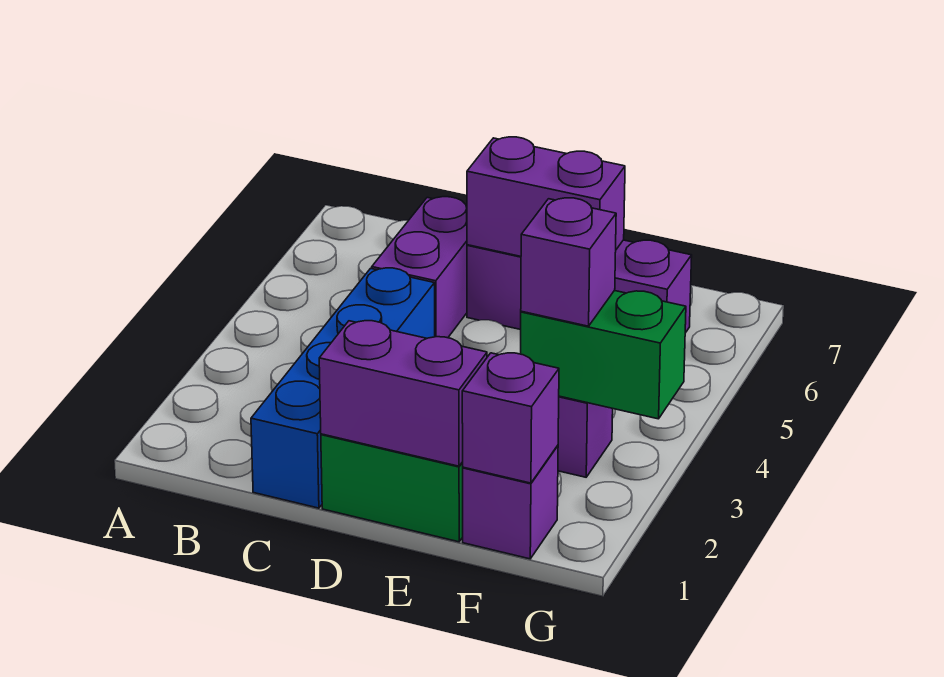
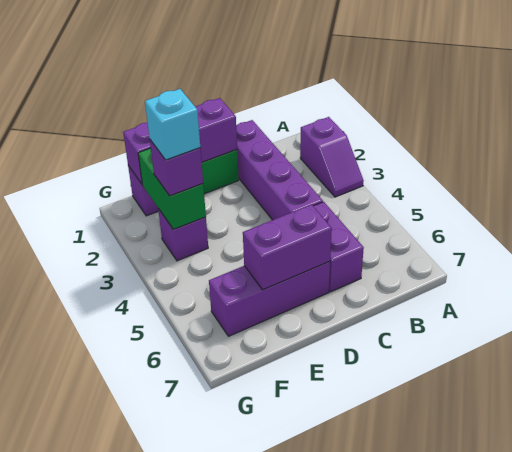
none -> purple 1x2 slope [300,117,364,197]
blue 1x4 brick [251,268,435,508] -> purple 1x4 brick [236,120,323,220]
green 1x2 brick [521,291,686,419] -> green 1x2 brick turned to [138,148,206,229]
none -> cyan 1x1 brick [145,89,200,160]

